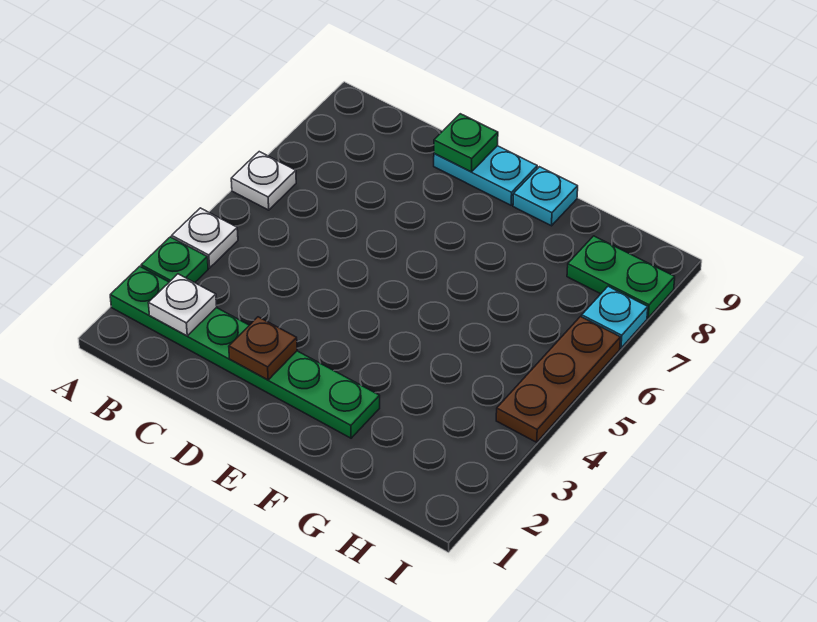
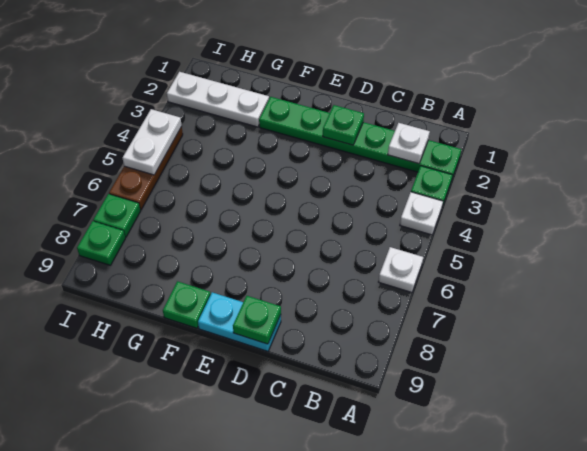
brown 1x1 plate [229,317,297,380] -> green 1x1 plate [323,105,364,145]
cyan 1x1 plate [513,167,578,226] -> green 1x1 plate [163,281,211,328]
none -> white 1x3 plate [167,72,269,127]
green 1x2 plate [567,236,675,318] -> green 1x1 plate [77,221,125,265]
none -> white 1x2 plate [122,109,182,175]
cyan 1x1 plate [582,286,648,348] -> green 1x1 plate [93,194,140,237]

